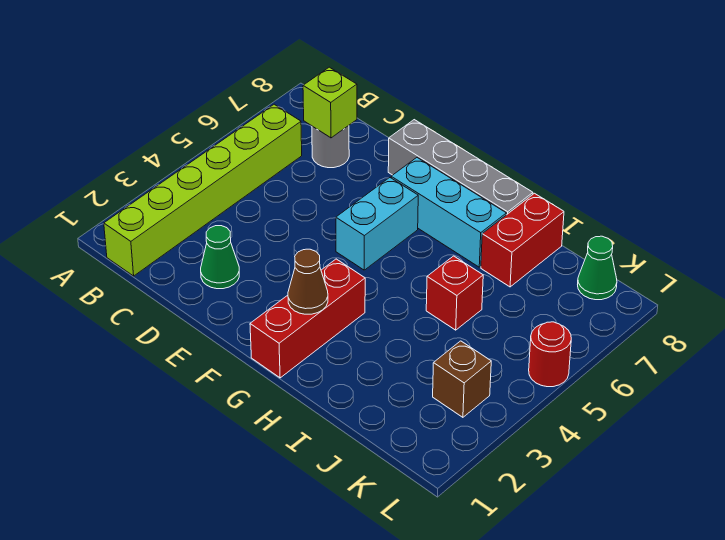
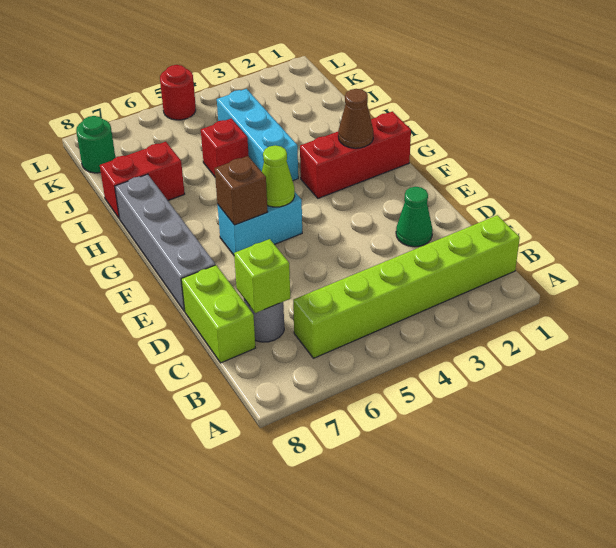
none -> lime 1x2 brick [181,265,255,363]
none -> lime 1x1 cone [262,145,295,207]
cyan 1x3 brick [391,158,506,267] -> cyan 1x3 brick moved to [217,89,298,181]
brown 1x1 brick [433,341,491,417] -> brown 1x1 brick moved to [215,156,267,225]
green 1x1 cone [578,236,617,300] -> green 1x1 round brick [76,116,115,173]

